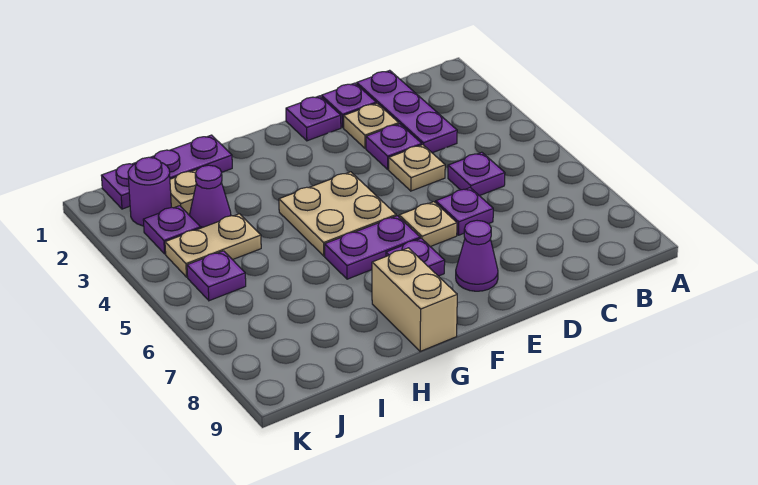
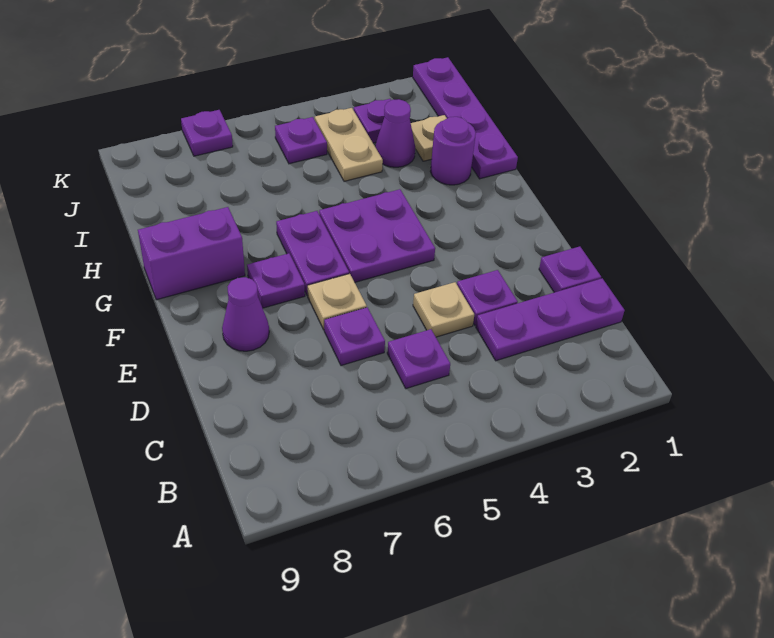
tan 1x1 plate [344,103,399,148] -> none
purple 1x1 plate [286,96,341,141] -> purple 1x1 plate moved to [181,110,233,156]
tan 2x2 plate [279,172,396,256] -> purple 2x2 plate [319,189,435,282]
tan 1x2 brick [372,248,457,351] -> purple 1x2 brick [138,207,245,300]
purple 1x3 plate [101,135,232,209] -> purple 1x4 plate [413,57,518,179]
purple 1x1 round brick [128,157,171,226] -> purple 1x1 round brick moved to [430,117,476,185]

